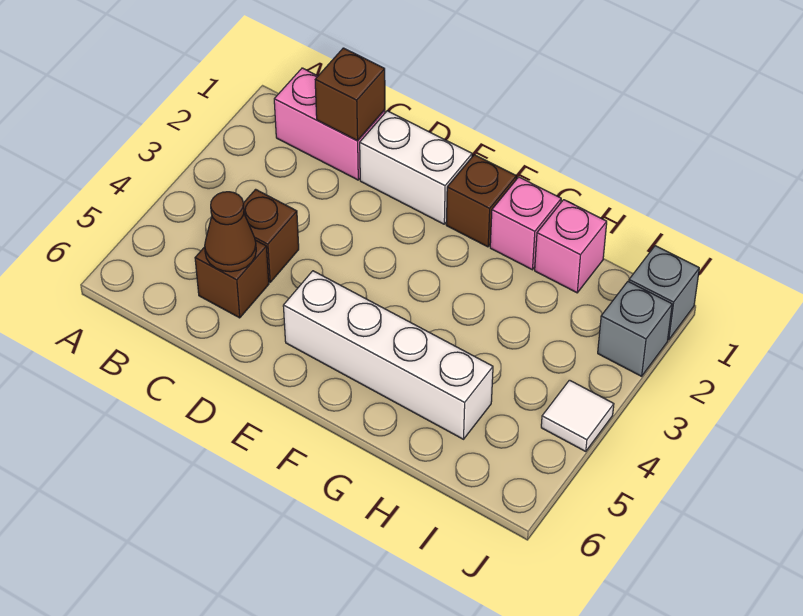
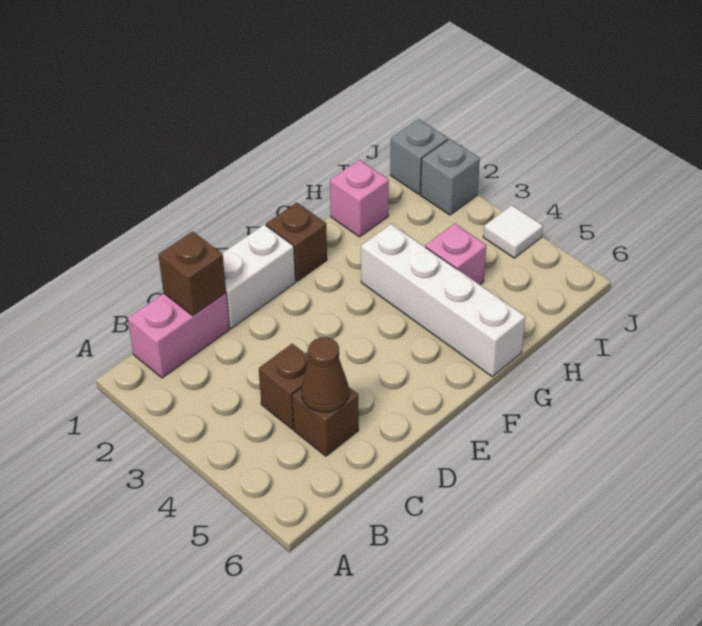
white 1x4 brick [283,271,493,439] -> white 1x4 brick turned to [361,224,525,376]
pink 1x1 brick [490,177,561,270] -> pink 1x1 brick moved to [425,224,486,285]

